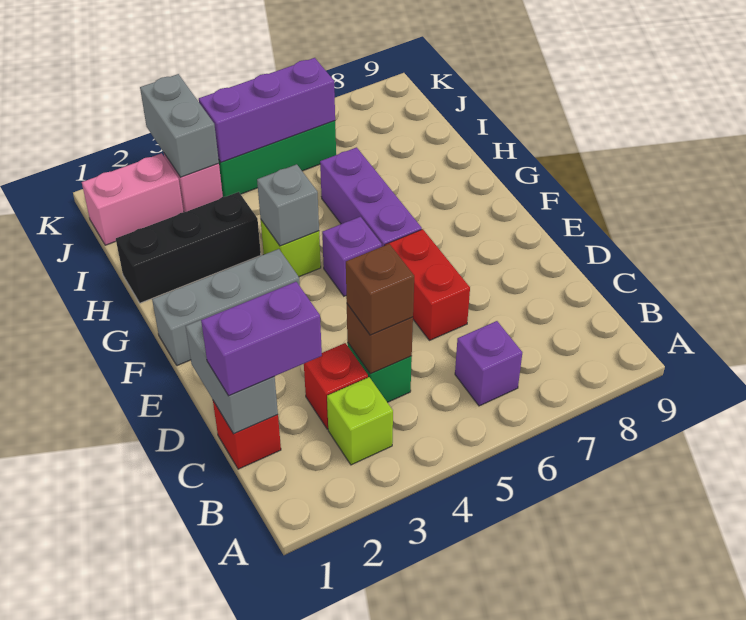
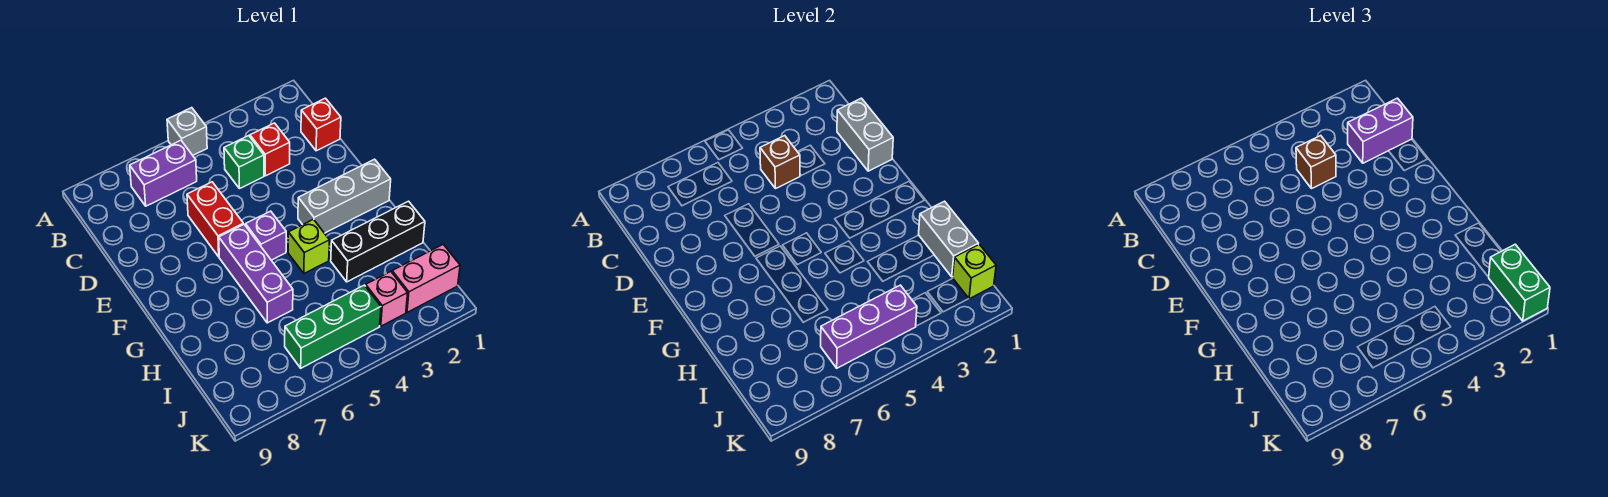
lime 1x1 brick [327,377,393,465] -> lime 1x1 brick moved to [953,244,996,299]
purple 1x1 brick [455,321,522,406] -> purple 1x2 brick [130,141,197,206]
grey 1x1 brick [257,164,319,246] -> grey 1x1 brick moved to [167,108,207,155]
none -> green 1x2 brick [1489,244,1550,321]
grey 1x2 brick [140,74,219,177] -> grey 1x2 brick moved to [919,201,978,277]

